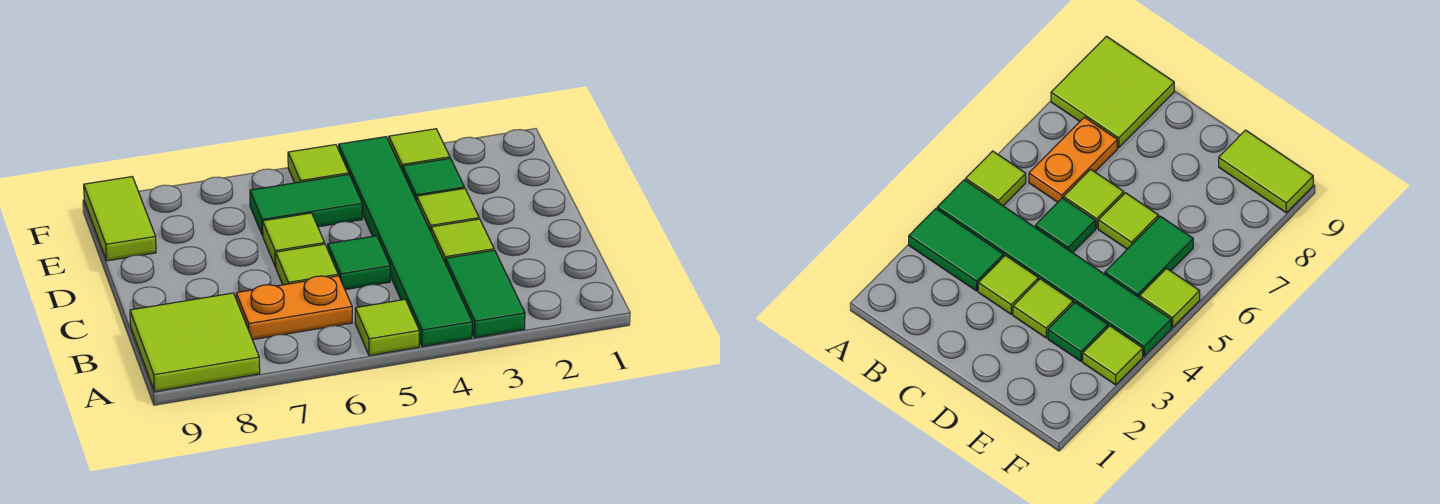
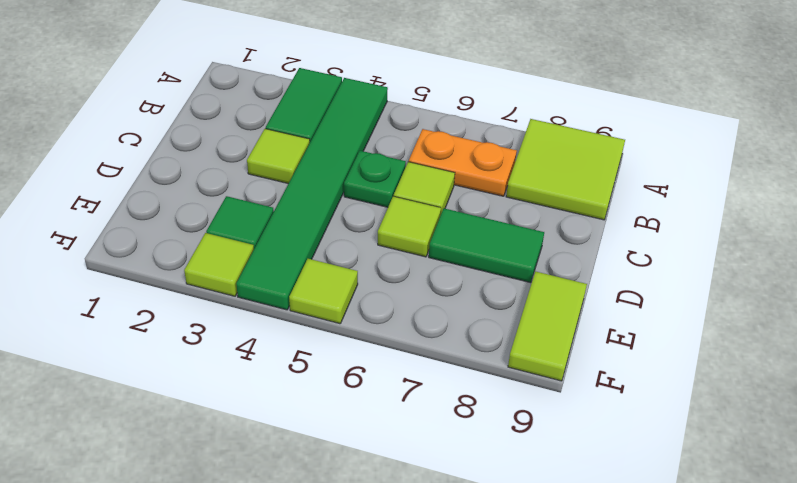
lime 1x1 tile [355,300,420,356] -> none
green 1x1 tile [328,236,390,290] -> green 1x1 plate [344,151,406,207]
lime 1x1 tile [417,188,479,231] -> none
green 1x2 tile [250,174,362,236] -> green 1x2 tile moved to [429,208,544,283]

